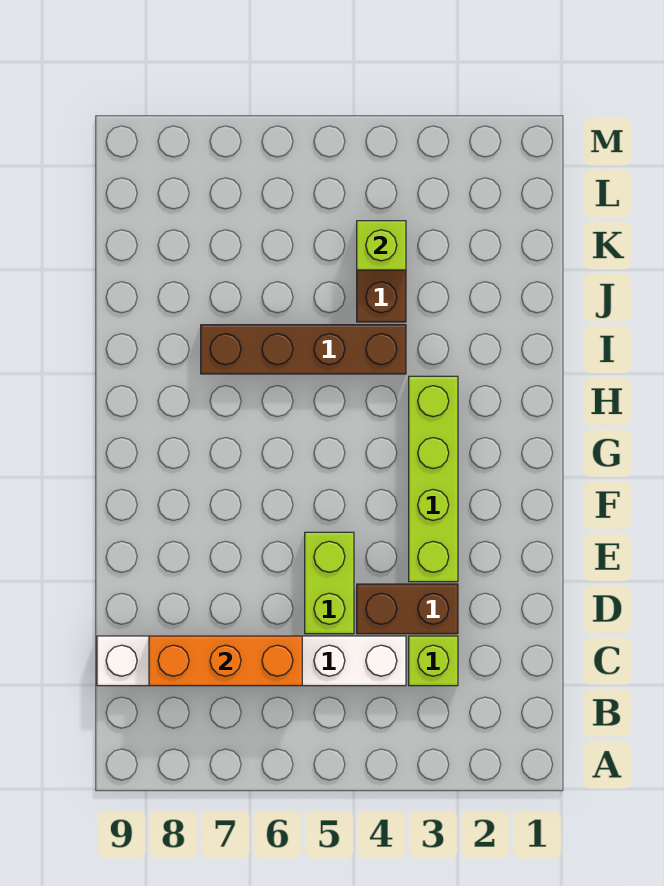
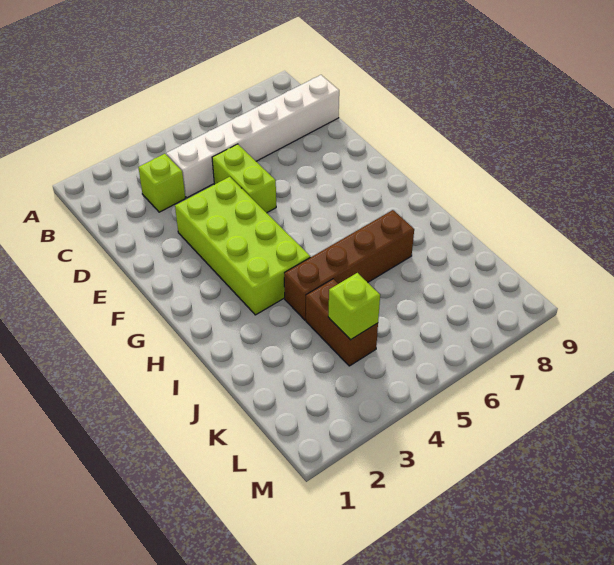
orange 1x3 brick [149,636,302,686] -> none
brown 1x2 brick [357,584,458,634] -> none
lime 1x4 brick [409,376,458,582] -> lime 2x4 brick [175,177,310,315]

